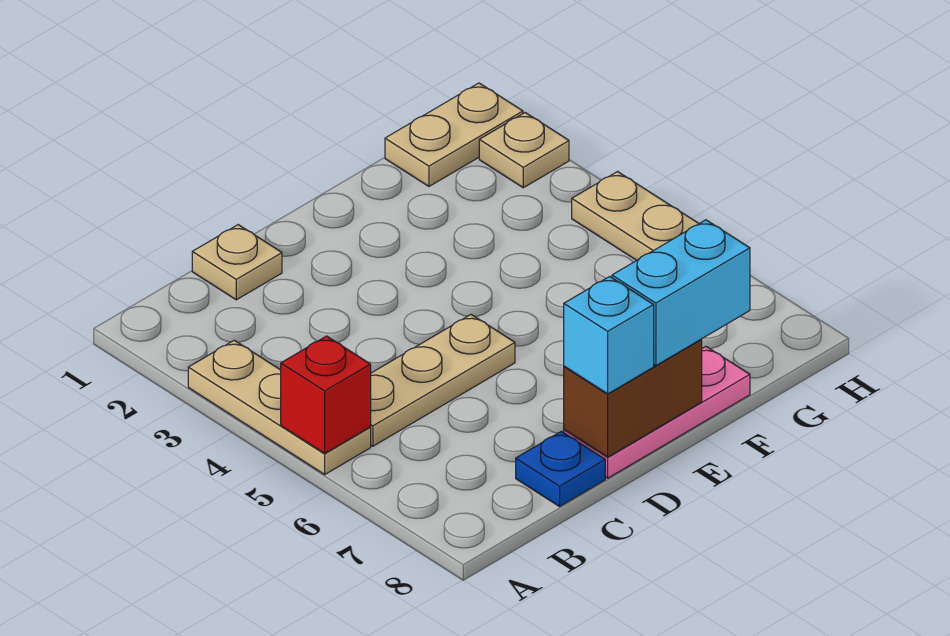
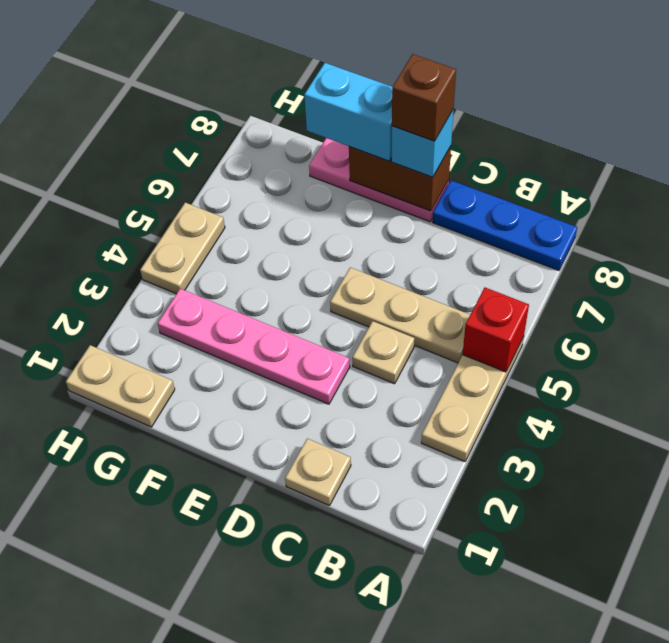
blue 1x1 plate [516,431,605,506] -> blue 1x3 plate [433,180,577,270]
none -> pink 1x4 plate [158,289,350,404]
none -> brown 1x1 brick [392,54,456,141]
tan 1x1 plate [479,113,569,188] -> tan 1x1 plate moved to [352,321,414,384]

